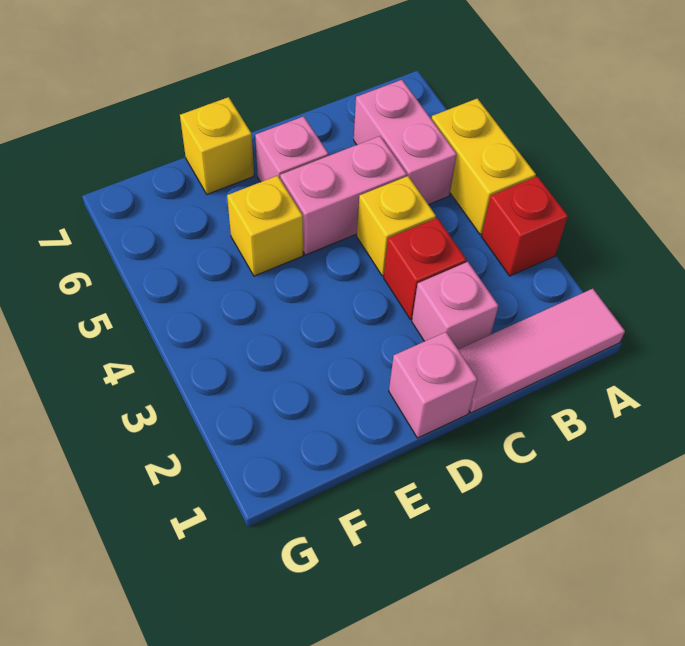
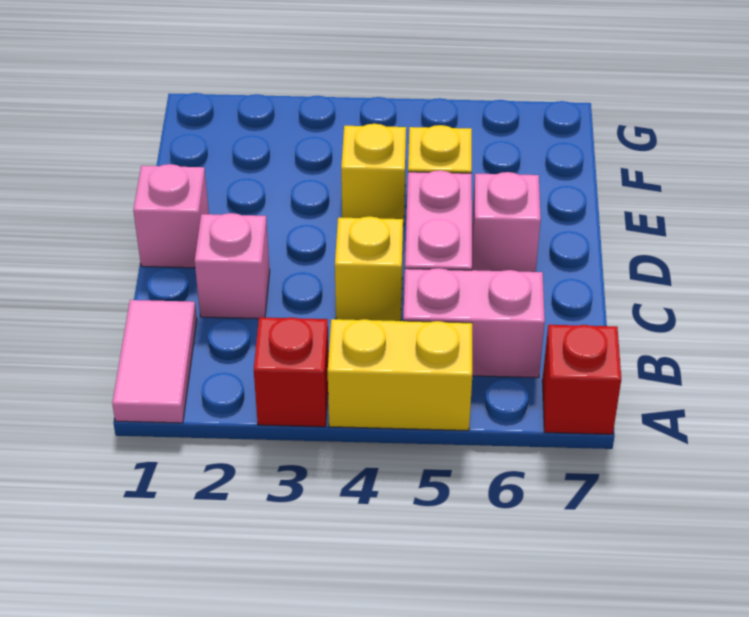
pink 1x3 tile [458,289,625,413] -> pink 1x2 tile [112,300,197,423]
red 1x1 brick [384,218,466,320] -> red 1x1 brick moved to [542,325,621,434]
yellow 1x1 brick [180,97,254,194] -> yellow 1x1 brick moved to [341,124,406,226]

